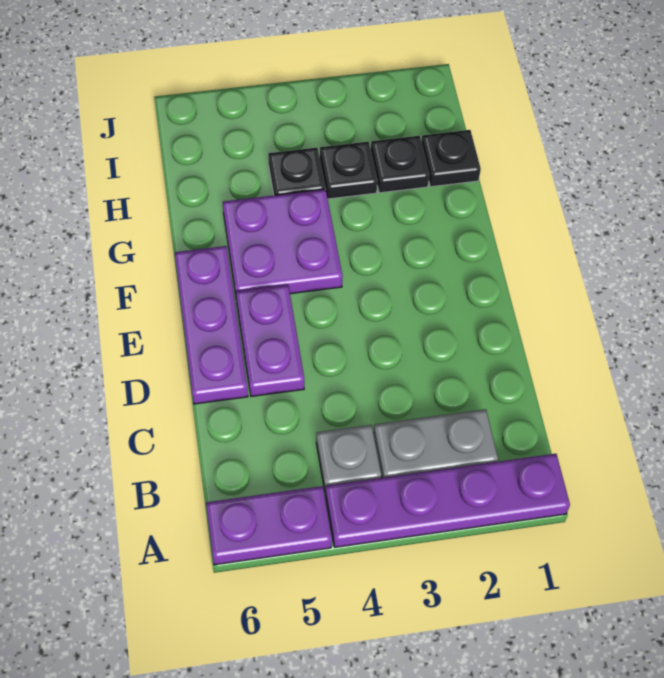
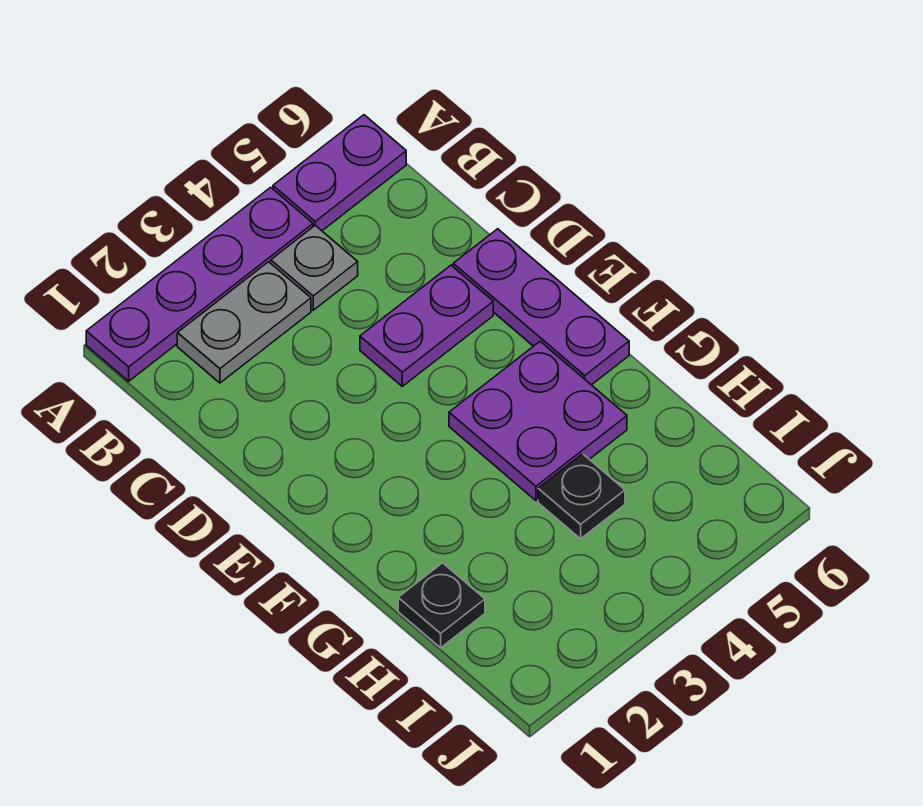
purple 1x2 plate [236,285,304,396] -> purple 1x2 plate turned to [360,265,493,386]
black 1x1 plate [371,136,429,193] -> none
black 1x1 plate [320,142,377,199] -> none

